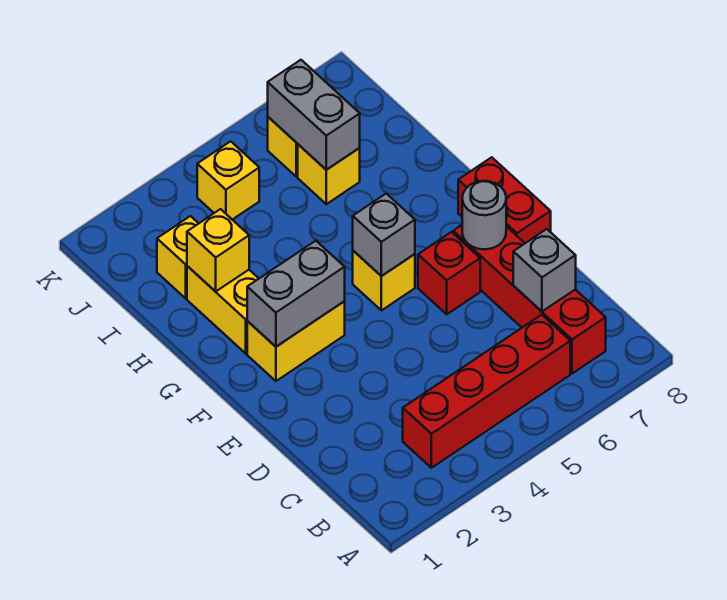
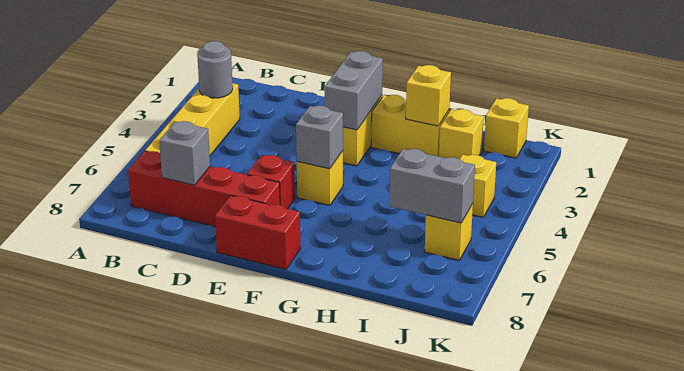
red 1x4 brick [403,315,570,468] -> yellow 1x4 brick [145,83,240,155]
grey 1x1 round brick [462,181,506,249] -> grey 1x1 round brick moved to [197,41,233,98]
yellow 1x1 brick [298,144,360,204] -> yellow 1x1 brick moved to [484,98,529,158]

